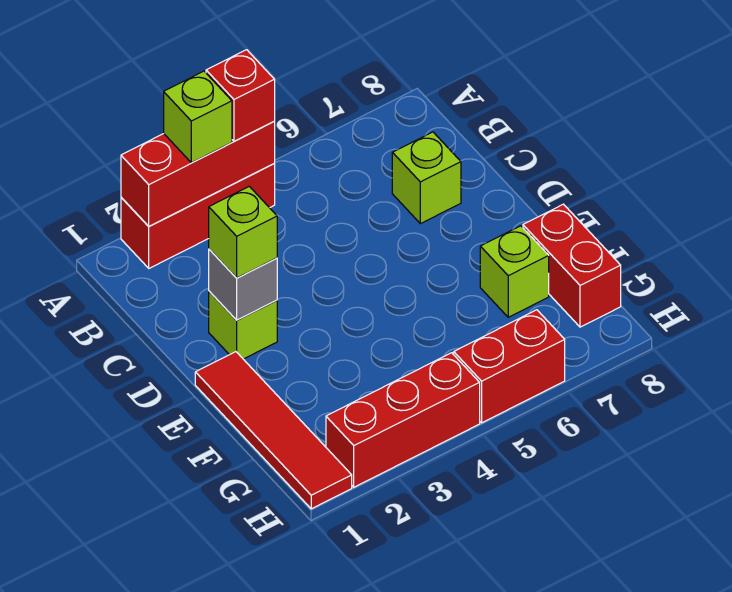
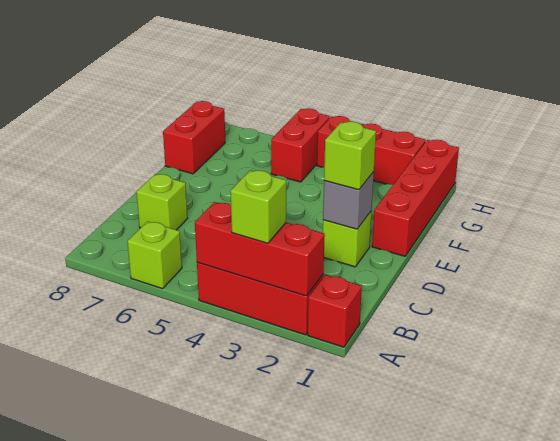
red 1x1 brick [206,50,275,141] -> red 1x1 brick moved to [308,275,362,347]
red 1x4 tile [195,352,352,509] -> red 1x4 brick [372,140,459,256]
lime 1x1 brick [480,226,549,317] -> lime 1x1 brick moved to [127,221,182,289]
red 1x2 brick [454,310,565,423] -> red 1x2 brick turned to [271,108,330,182]

